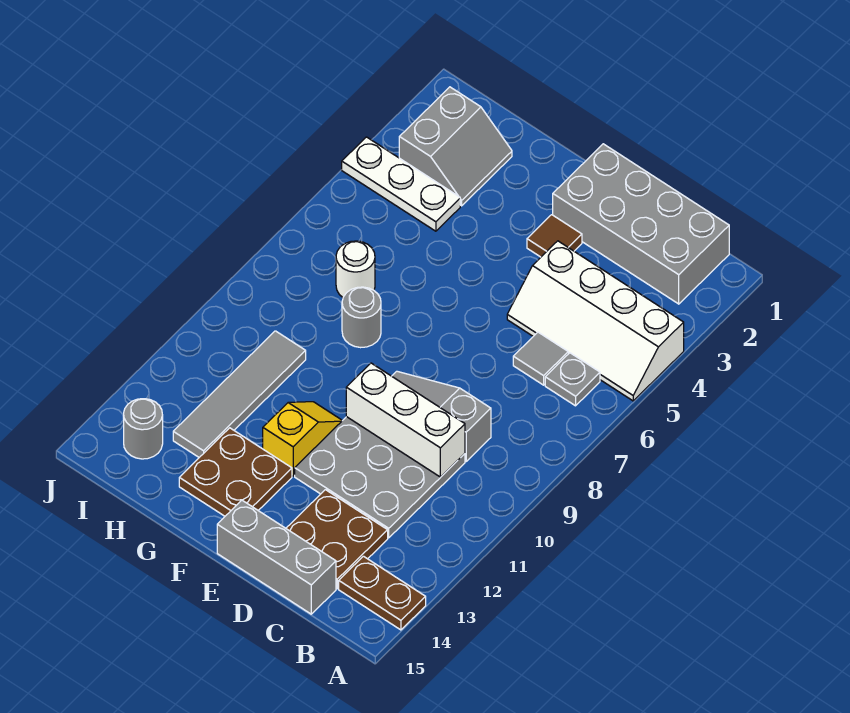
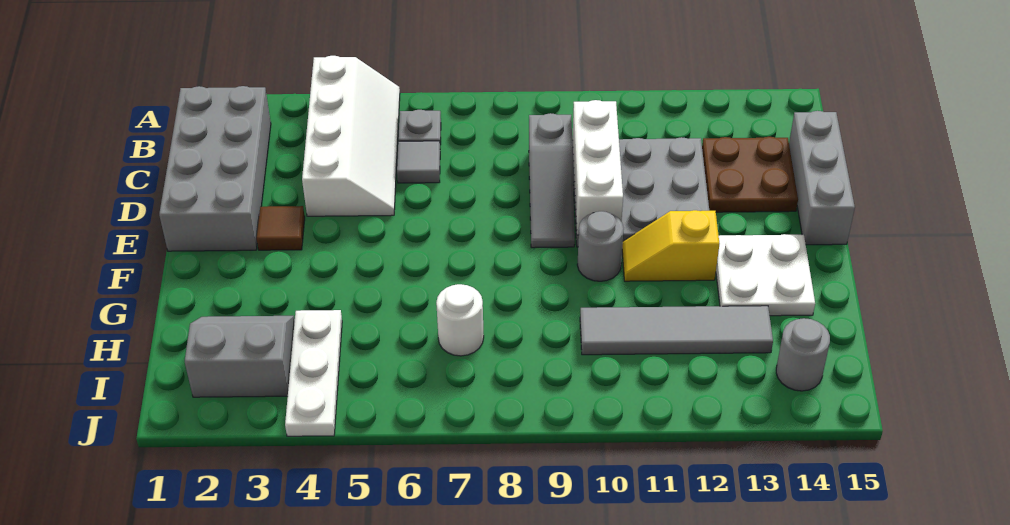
brown 1x2 plate [339,556,426,630] -> none
brown 2x2 plate [179,428,292,516] -> white 2x2 plate [716,234,815,316]
grey 1x1 round brick [342,287,381,348] -> grey 1x1 round brick moved to [577,211,624,281]

